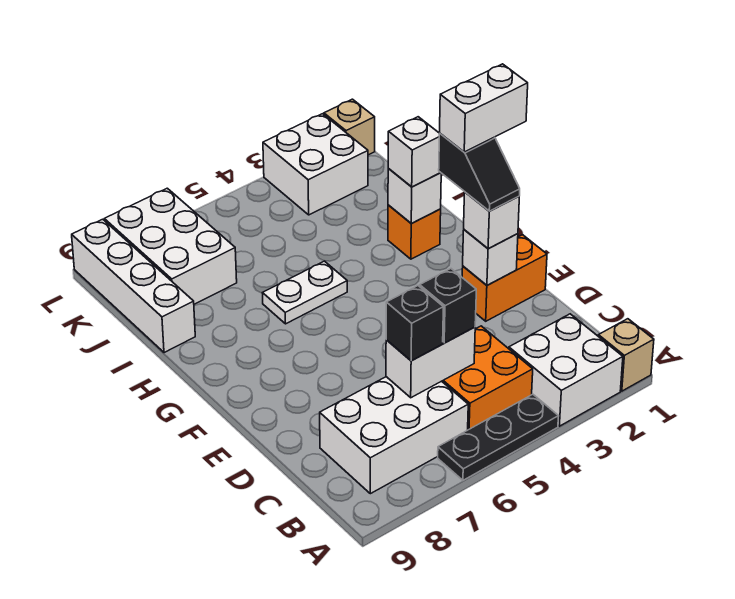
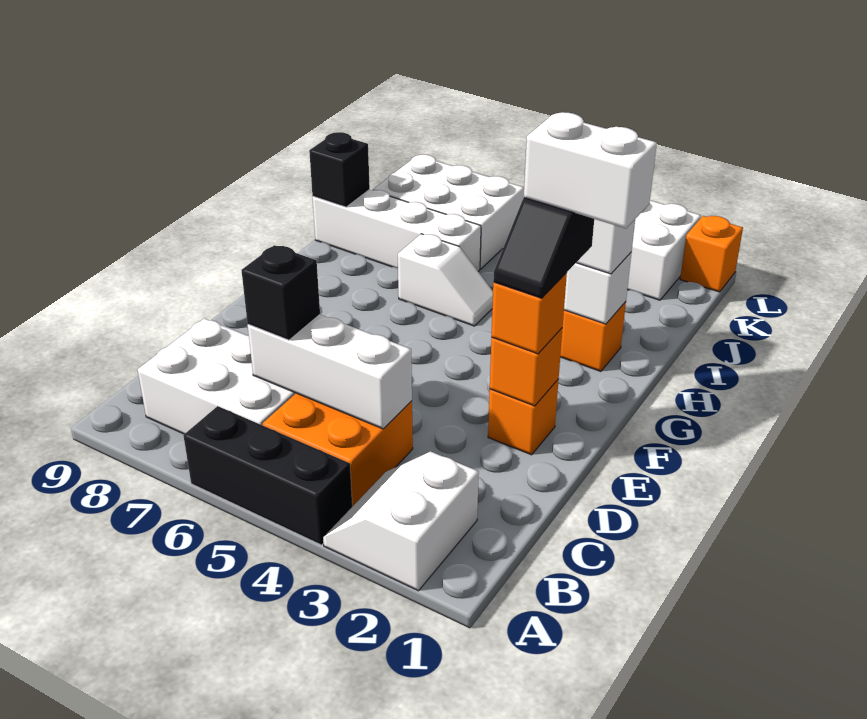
tan 1x1 brick [598,319,654,391] -> none
white 2x2 brick [509,314,623,426] -> white 2x2 slope [323,451,479,591]
black 1x3 plate [438,394,558,480] -> black 1x3 brick [183,406,352,545]
white 1x2 brick [386,327,475,398] -> white 1x3 brick [248,315,412,429]
black 1x1 brick [420,269,476,343] -> black 1x1 brick moved to [309,132,370,207]
orange 1x2 brick [462,235,547,321] -> orange 1x1 brick [488,379,559,455]
white 1x1 brick [463,230,518,285] -> orange 1x1 brick [490,328,563,406]
white 1x1 brick [464,192,519,249] -> orange 1x1 brick [491,273,567,354]
white 1x2 plate [263,261,347,324] -> white 1x2 slope [398,234,493,326]
white 1x4 brick [72,219,195,353] -> white 1x4 brick turned to [313,190,481,271]
white 2x3 brick [104,188,237,304] -> white 2x3 brick turned to [373,155,524,269]
tan 1x1 brick [324,99,375,155] -> orange 1x1 brick [680,216,743,292]

